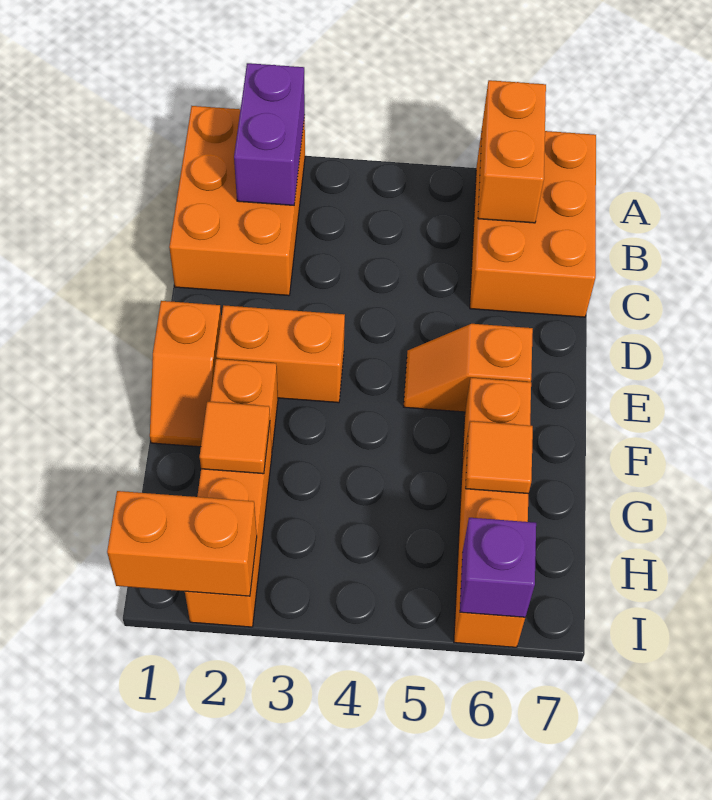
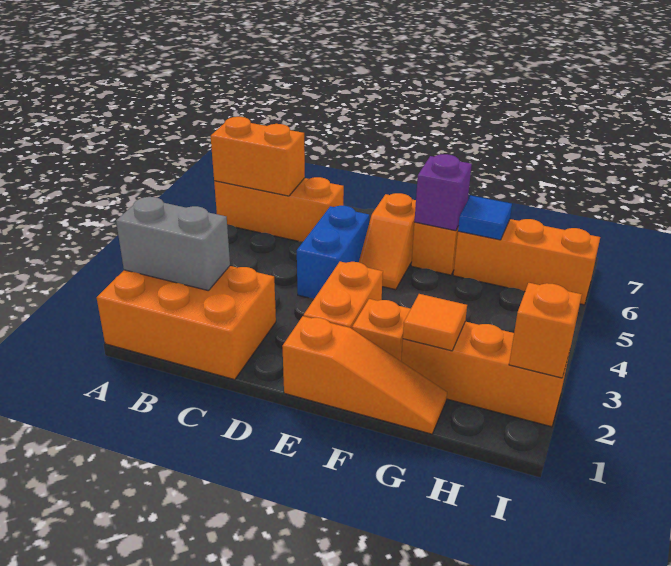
purple 1x2 brick [234,63,305,205] -> grey 1x2 brick [116,197,230,291]
orange 2x3 brick [470,130,596,317] -> orange 1x3 brick [214,177,344,241]
none -> blue 1x2 brick [297,206,369,299]
orange 1x2 slope [150,301,221,447] -> orange 1x3 slope [282,316,447,434]
orange 1x1 tile [465,421,533,494] -> blue 1x1 tile [458,196,512,240]
orange 1x2 brick [107,491,257,596] -> orange 1x1 brick [509,283,582,378]
purple 1x1 brick [460,518,536,617] -> purple 1x1 brick moved to [414,154,472,231]

